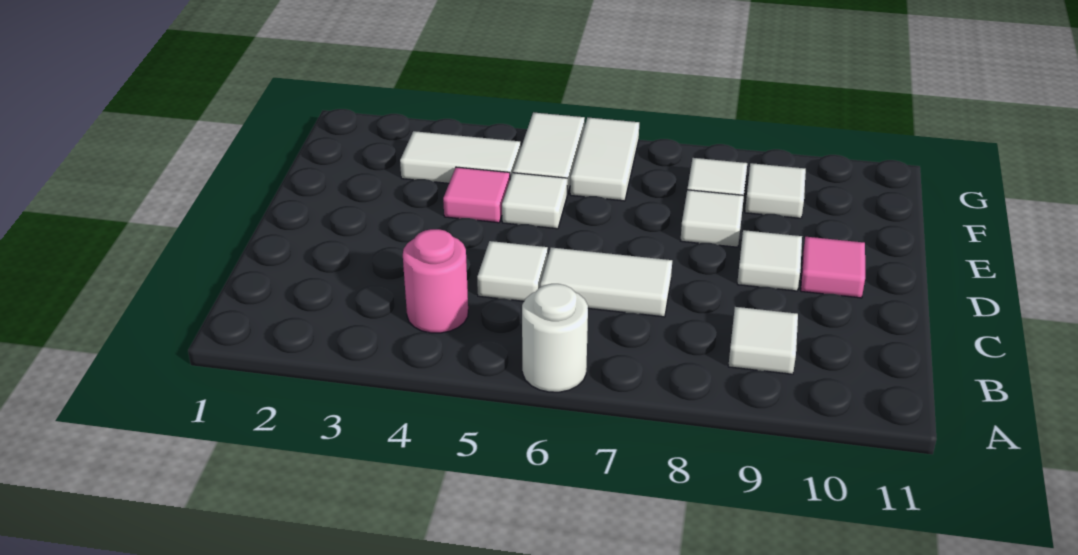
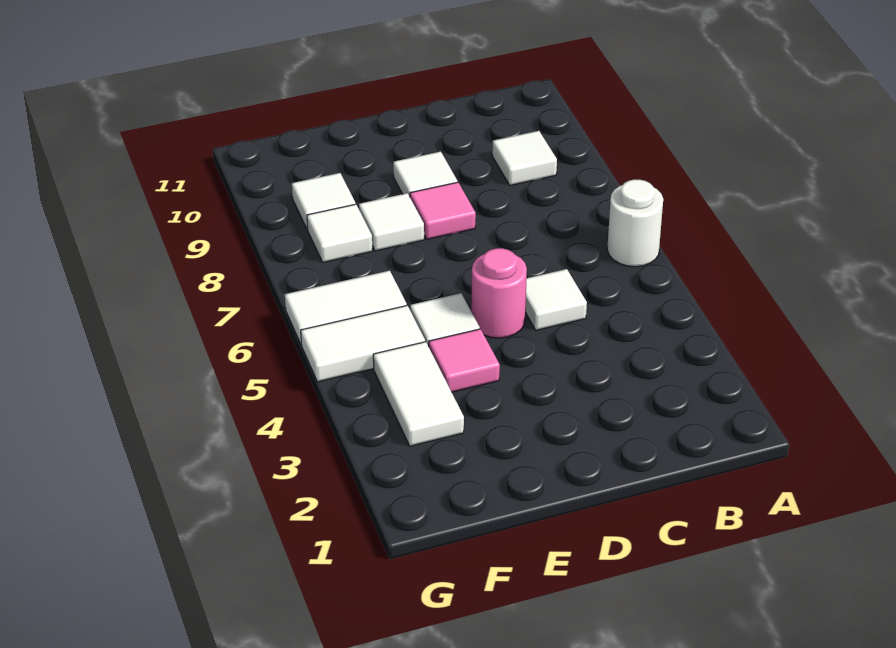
pink 1x1 round brick [403,229,468,333] -> pink 1x1 round brick moved to [471,248,527,338]
white 1x2 tile [540,248,672,317] -> none
pink 1x1 tile [801,237,865,298] -> pink 1x1 tile moved to [410,182,476,239]

